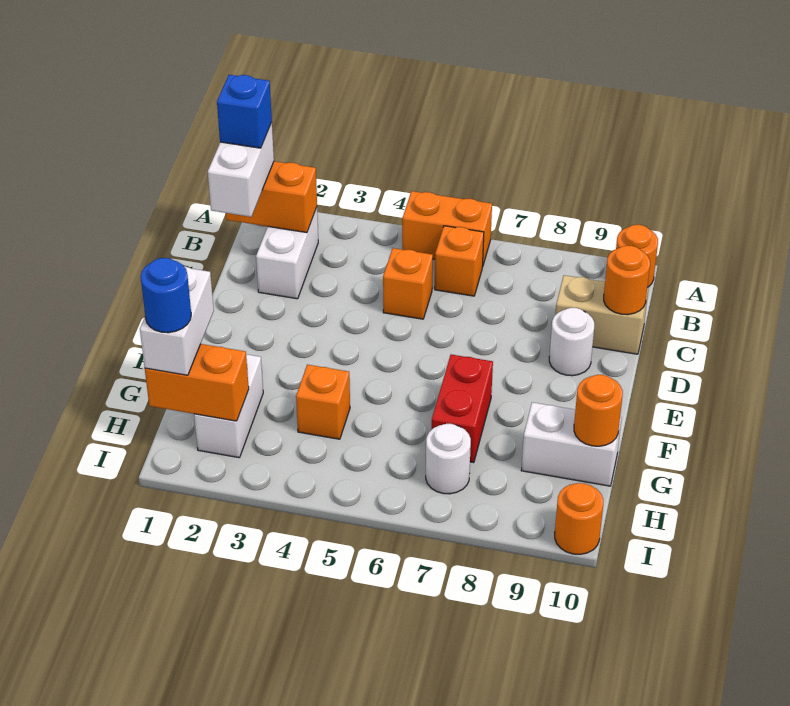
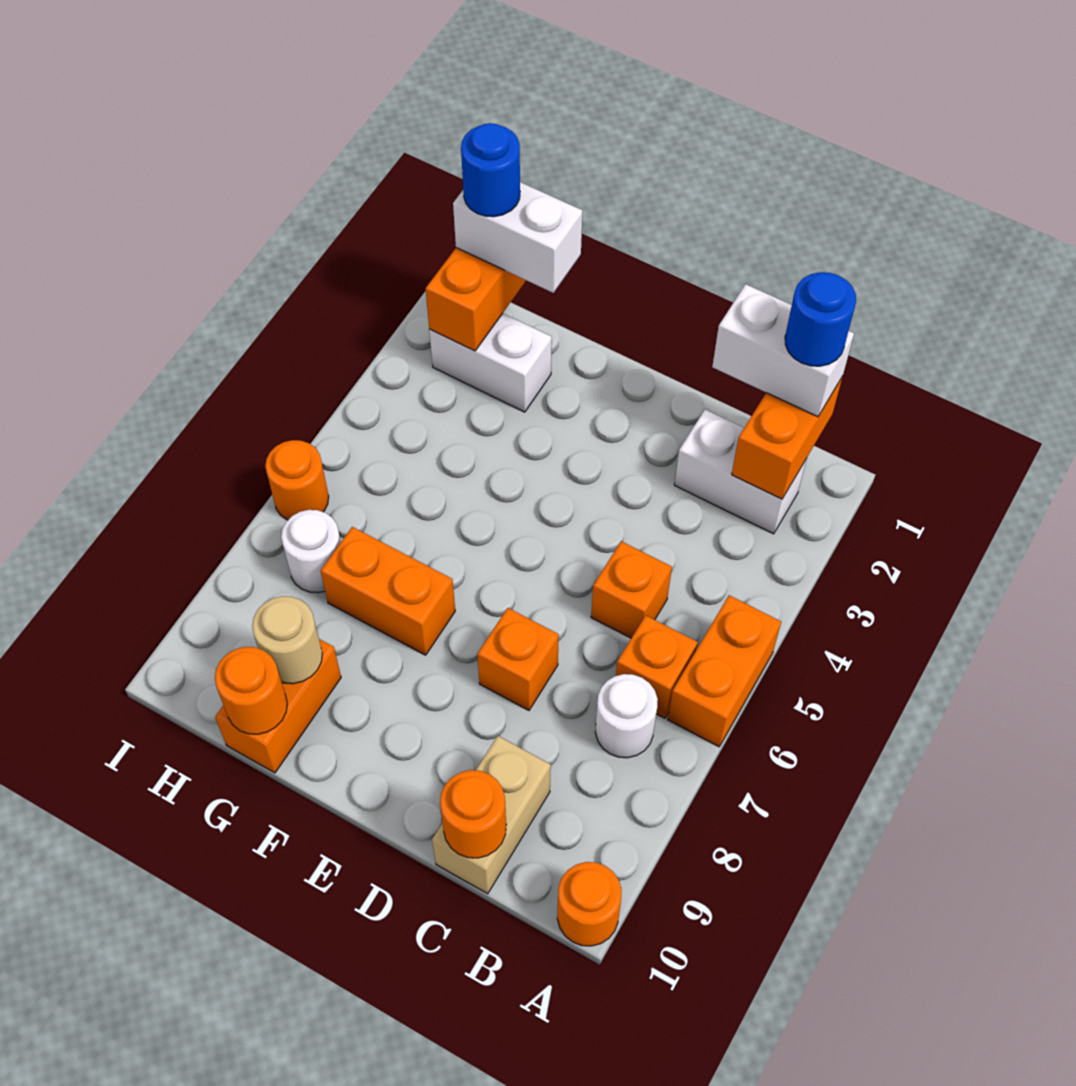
blue 1x1 brick [217,75,272,148] -> blue 1x1 round brick [785,272,856,366]
white 1x1 round brick [549,308,594,376] -> white 1x1 round brick moved to [595,674,658,758]
red 1x2 brick [432,354,493,463] -> orange 1x2 brick [321,527,455,655]
orange 1x1 brick [296,365,350,439] -> orange 1x1 brick moved to [477,608,559,710]
white 1x2 brick [521,402,621,486] -> orange 1x2 brick [215,639,341,773]
none -> tan 1x1 round brick [252,596,322,684]
orange 1x1 round brick [555,483,603,554] -> orange 1x1 round brick moved to [265,440,329,520]

